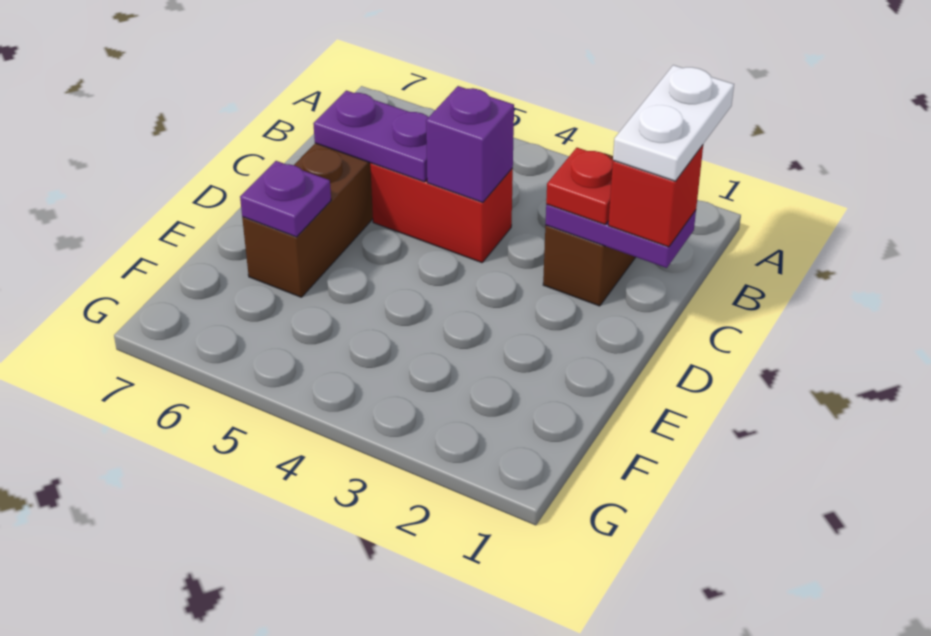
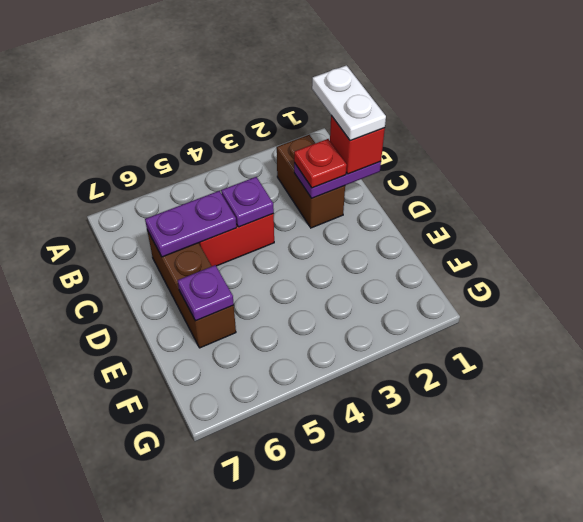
purple 1x1 brick [426,86,514,202] -> purple 1x1 plate [221,177,274,227]

